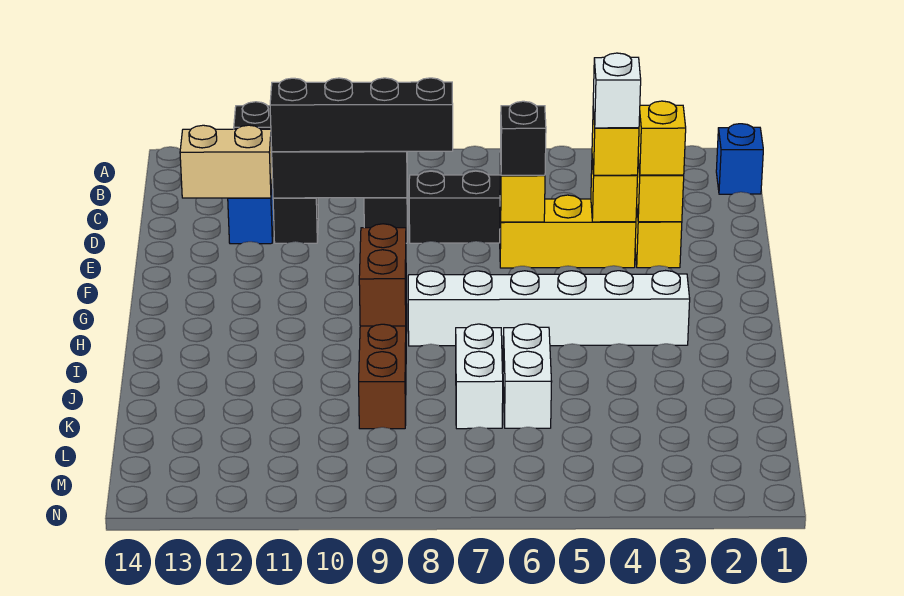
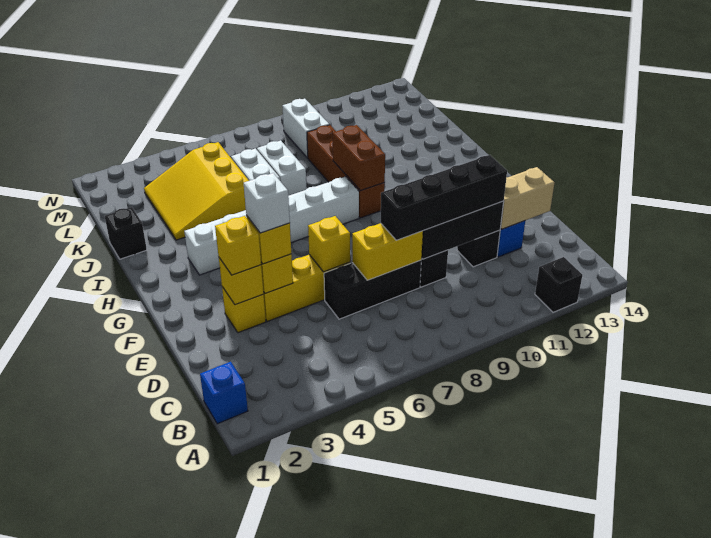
none -> yellow 1x2 brick [352,223,423,280]
black 1x1 brick [500,101,546,175] -> black 1x1 brick moved to [105,207,147,259]
none -> yellow 3x3 slope [144,142,249,240]
none -> white 1x2 brick [282,99,329,158]

